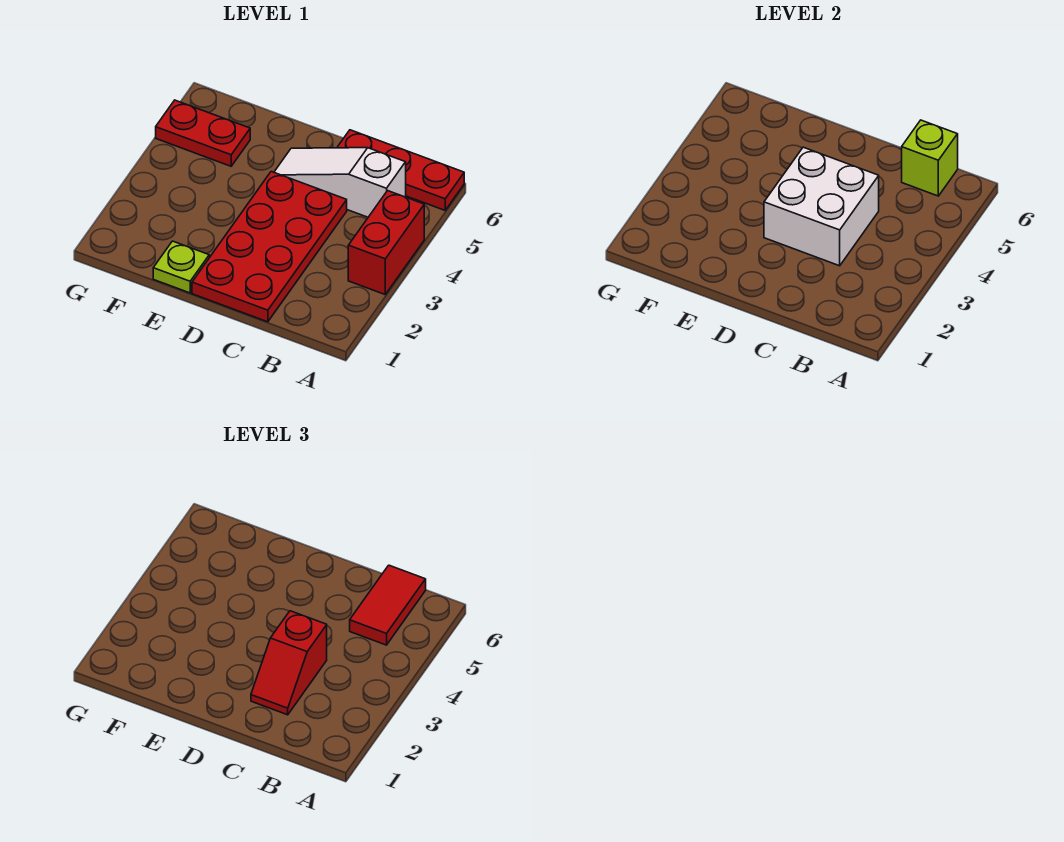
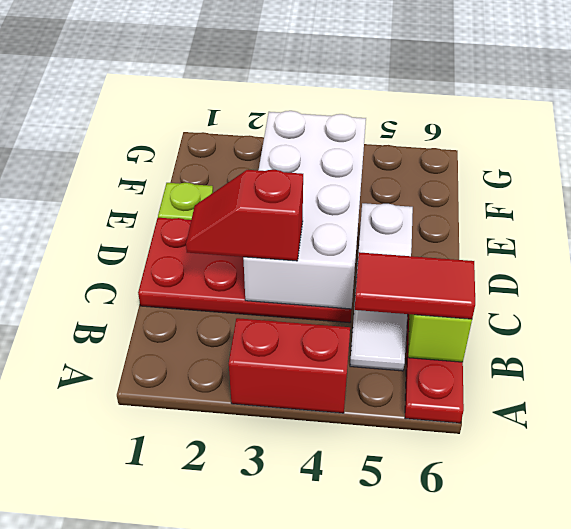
white 1x3 slope [274,148,406,217] -> white 1x3 slope turned to [350,203,413,371]
white 2x2 brick [764,147,879,266] -> white 2x4 brick [243,111,366,309]
red 1x2 plate [156,100,250,166] -> none

